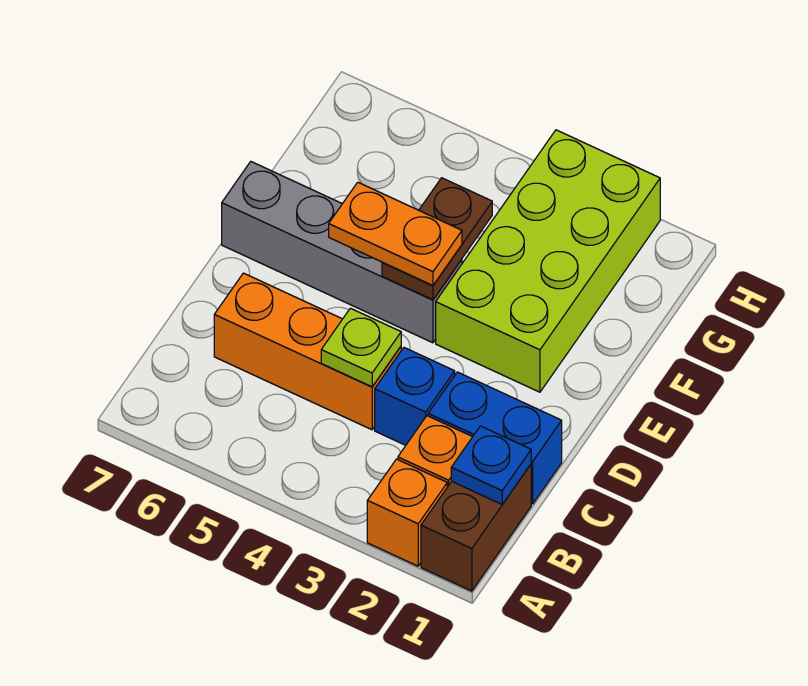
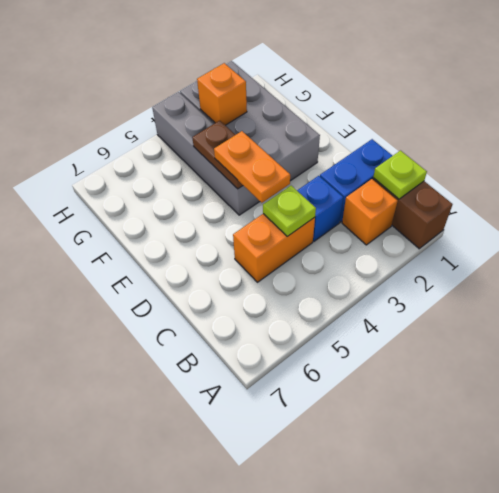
orange 1x1 brick [367,459,447,566] -> orange 1x1 brick moved to [197,63,247,125]
blue 1x1 plate [451,426,531,504] -> lime 1x1 plate [373,151,427,199]
orange 1x3 brick [214,273,401,430] -> orange 1x2 brick [233,214,315,282]
lime 2x4 brick [436,130,660,392] -> grey 2x4 brick [180,61,320,181]
grey 1x4 brick [222,162,462,343] -> grey 1x4 brick turned to [152,92,260,215]
orange 1x2 plate [329,182,462,285] -> orange 1x2 plate turned to [214,131,290,203]

